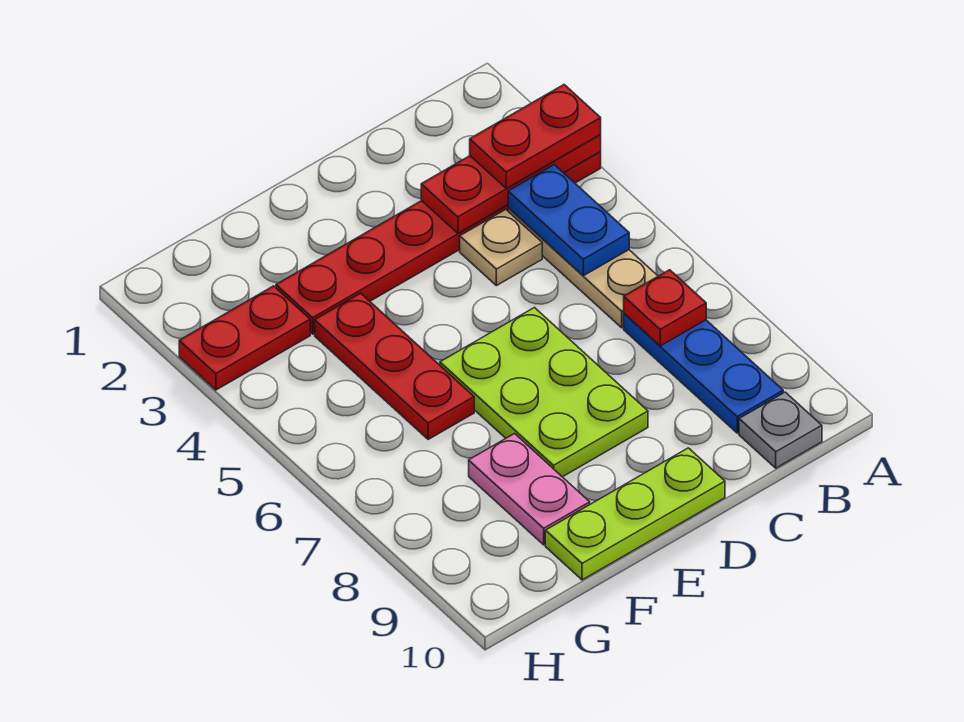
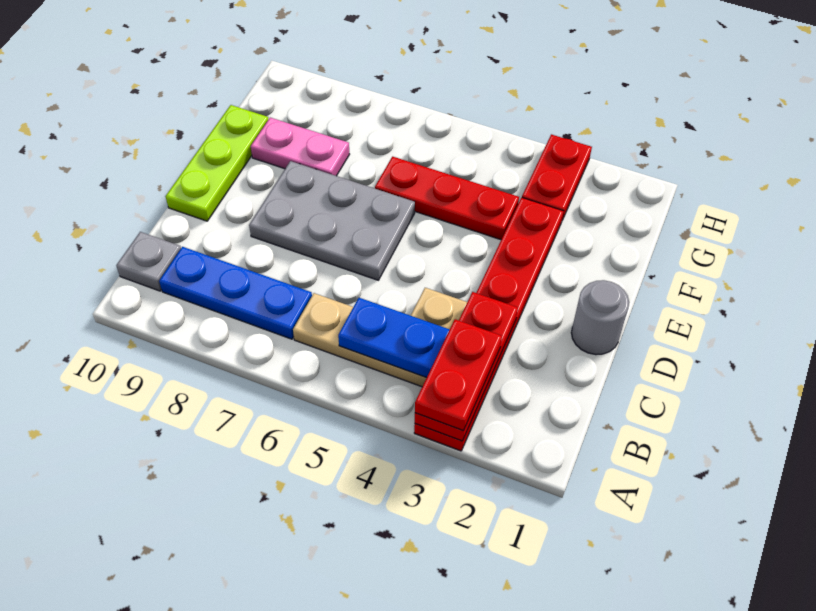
red 1x1 plate [624,270,706,346] -> none
none -> grey 1x1 round brick [571,280,629,355]
lime 2x3 plate [440,308,648,477] -> grey 2x3 plate [249,161,415,280]

